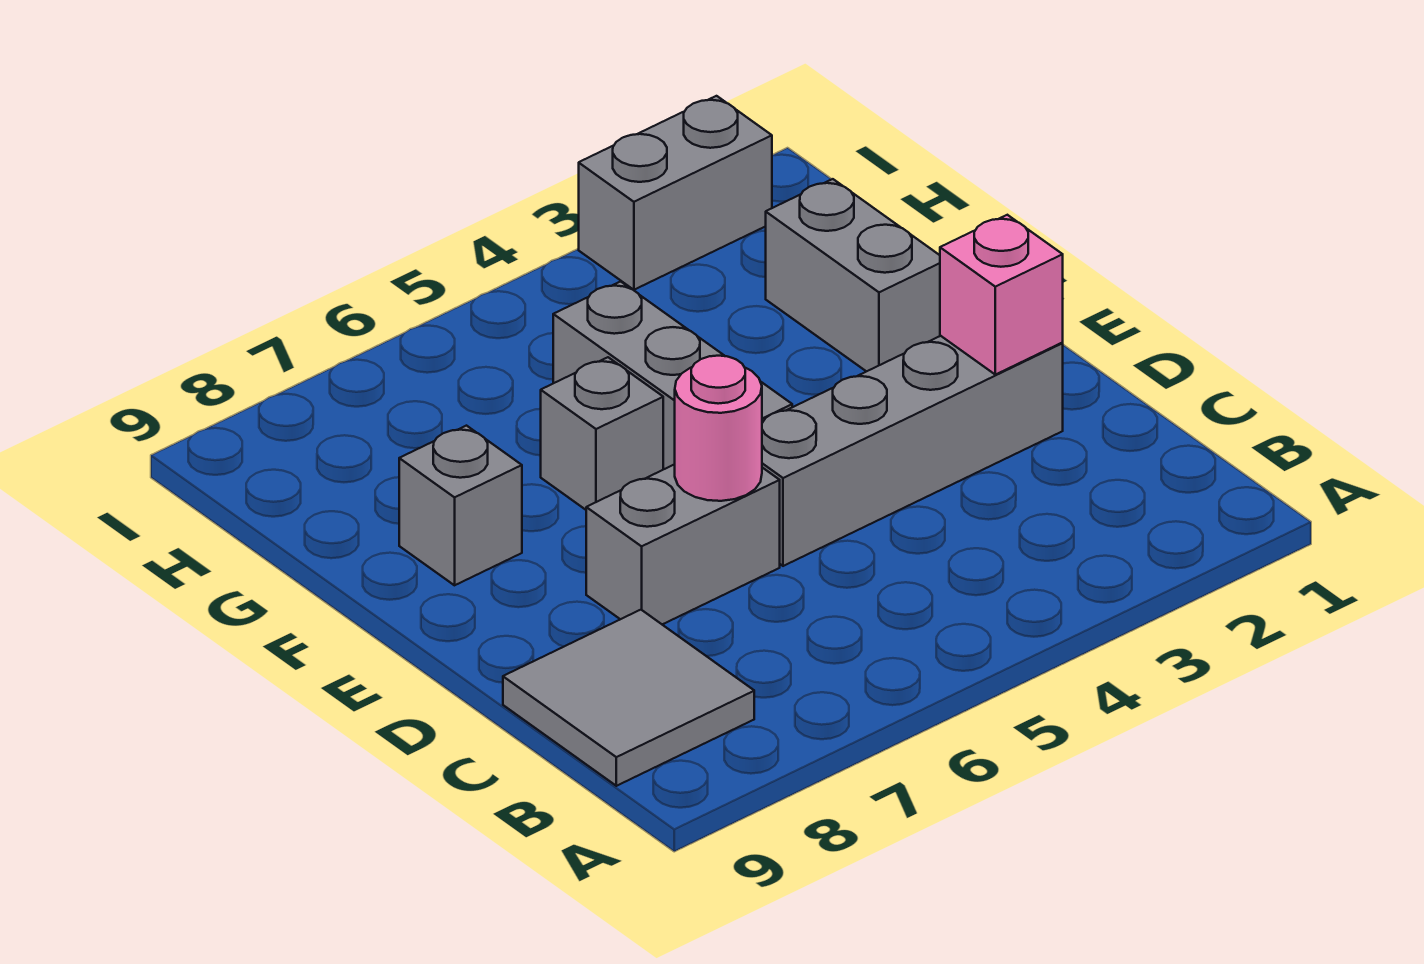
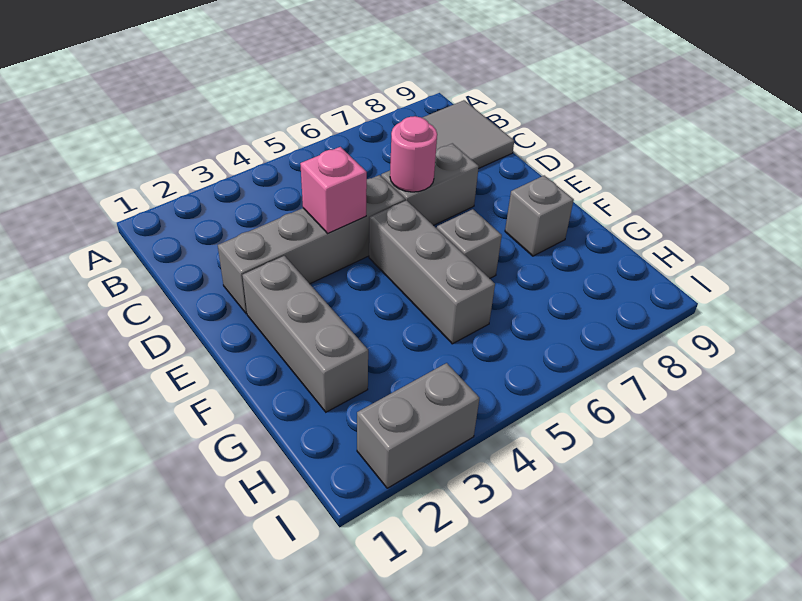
pink 1x1 brick [940,215,1063,375] -> pink 1x1 brick moved to [300,147,367,233]
grey 1x2 brick [766,179,940,372] -> grey 1x3 brick [242,256,368,412]

